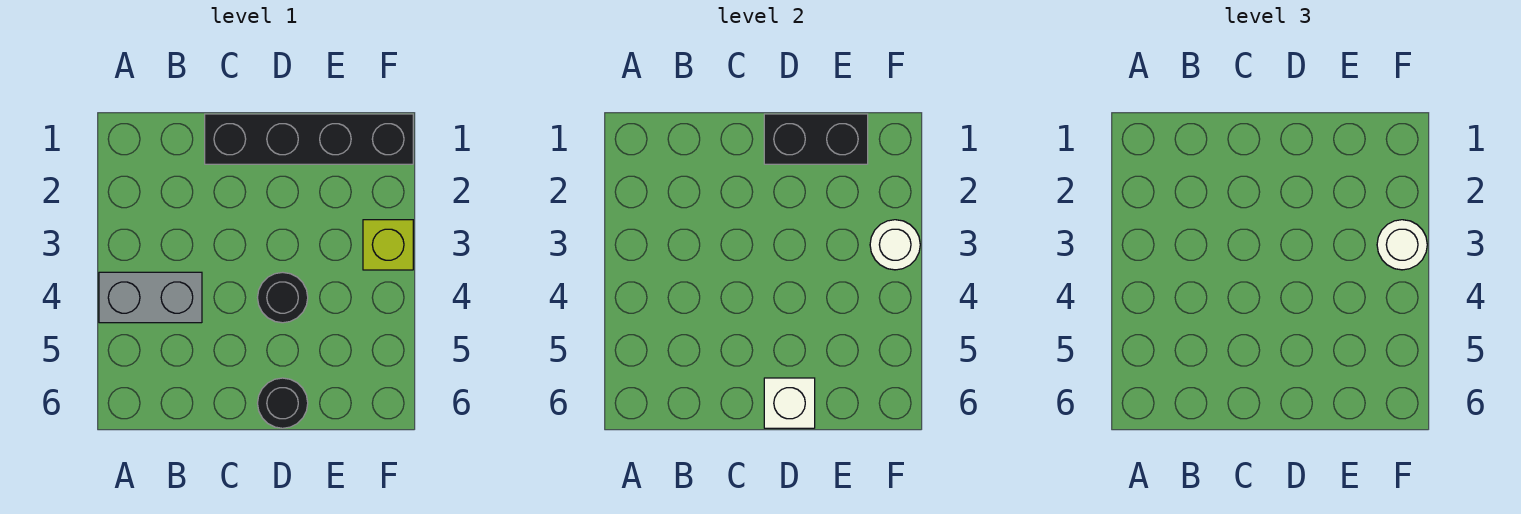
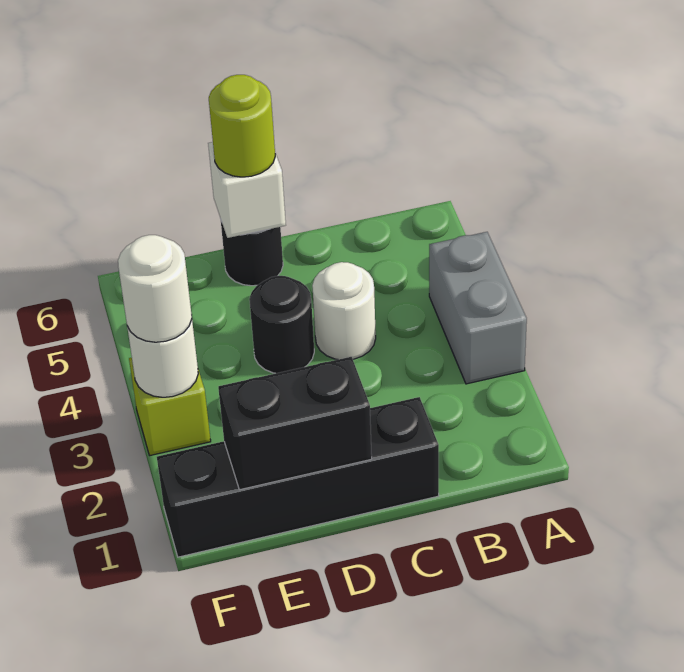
grey 1x2 brick [99,272,202,323] -> grey 1x2 brick turned to [429,232,527,384]
none -> white 1x1 round brick [312,262,376,359]
none -> lime 1x1 round brick [209,75,275,177]

